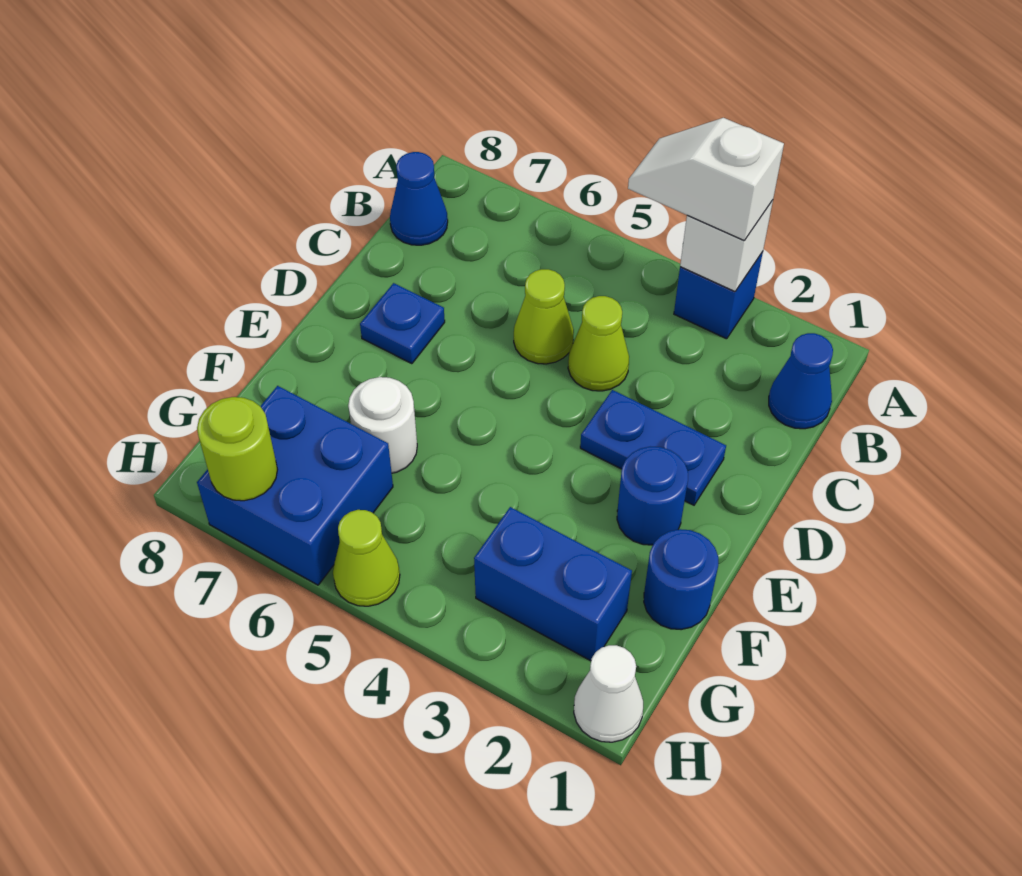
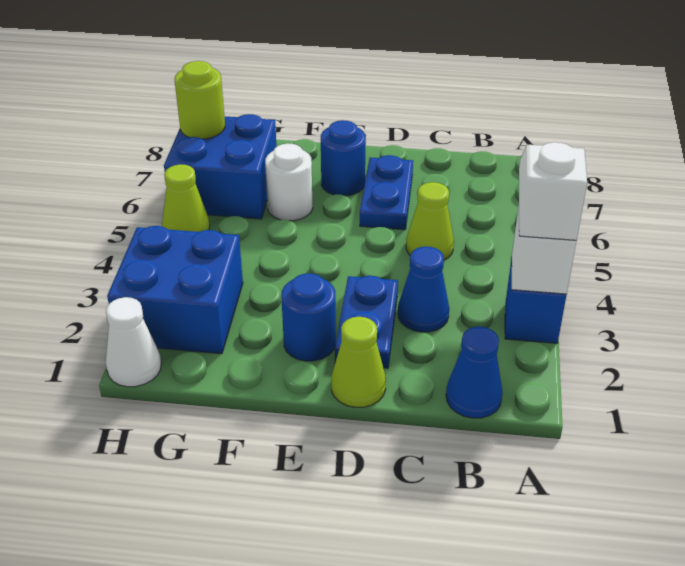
blue 1x1 cone [390,152,448,245] -> blue 1x1 cone moved to [398,247,449,332]
lime 1x1 cone [568,296,629,391] -> lime 1x1 cone moved to [331,317,386,407]
blue 1x1 plate [360,283,445,364] -> blue 1x2 plate [360,155,413,230]
blue 1x1 round brick [644,529,718,630] -> blue 1x1 round brick moved to [321,120,366,196]
blue 1x2 brick [474,507,632,661] -> blue 2x2 brick [107,226,243,354]

